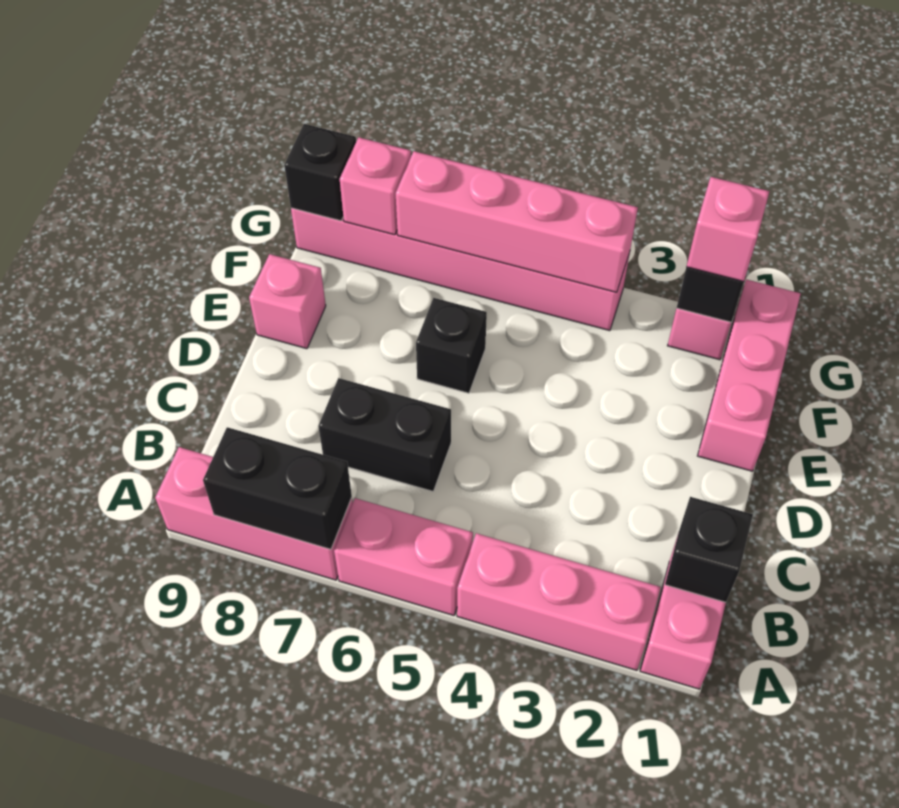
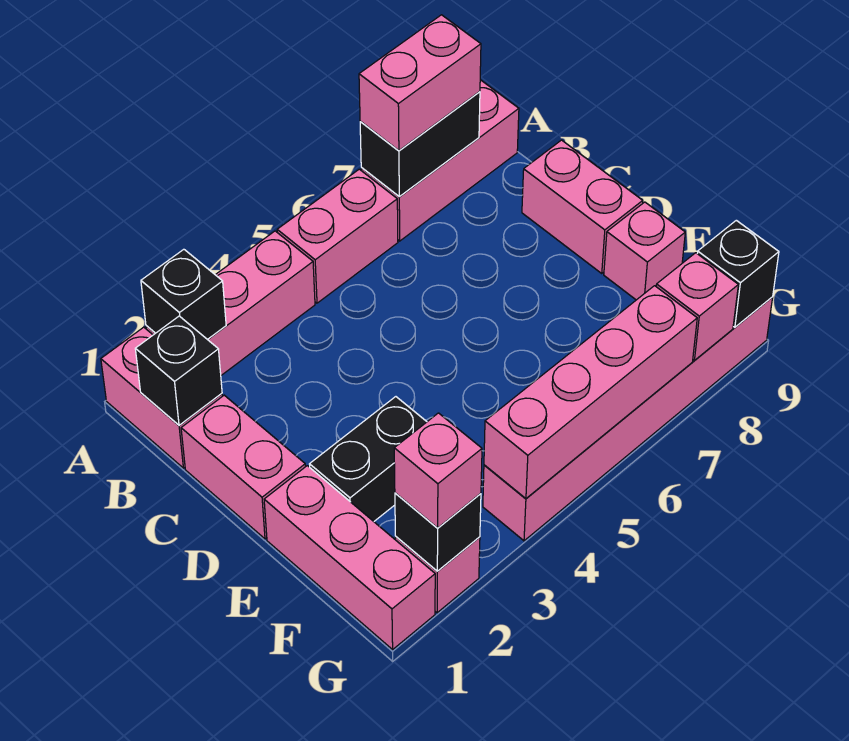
none -> pink 1x2 brick [359,15,481,151]
none -> pink 1x2 brick [181,395,305,539]
black 1x2 brick [318,378,451,491] -> black 1x2 brick moved to [310,397,427,521]
none -> pink 1x2 brick [522,140,643,273]
black 1x1 brick [416,298,487,393] -> black 1x1 brick moved to [141,249,226,340]

